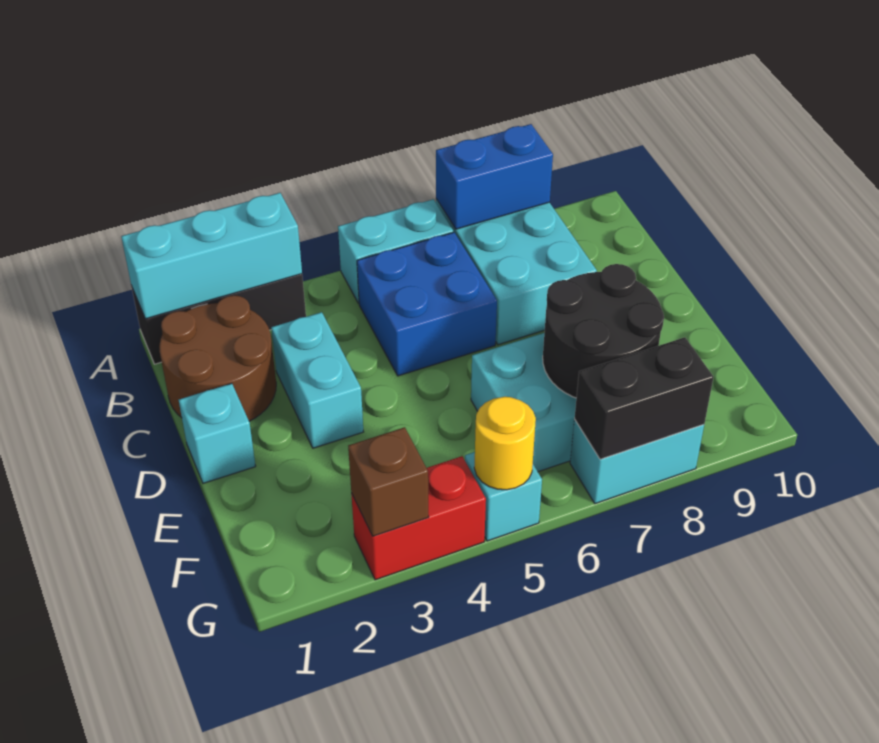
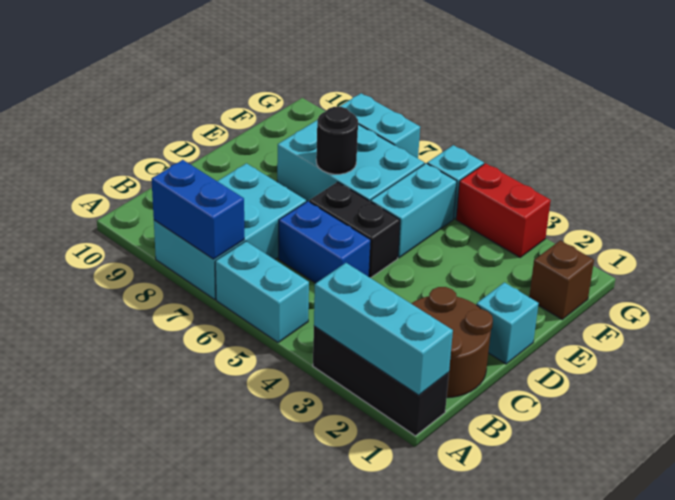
blue 2x2 brick [357,232,497,376] -> blue 1x2 brick [279,201,371,283]
cyan 1x2 brick [271,312,364,448] -> cyan 1x2 brick moved to [371,163,457,258]
black 2x2 round brick [543,264,664,398] -> black 1x1 round brick [316,107,358,174]
brown 1x1 brick [348,427,429,536] -> brown 1x1 brick moved to [529,240,594,319]
yellow 1x1 round brick [474,397,536,490] -> none
black 1x2 brick [574,337,713,459] -> black 1x2 brick moved to [309,182,400,278]

